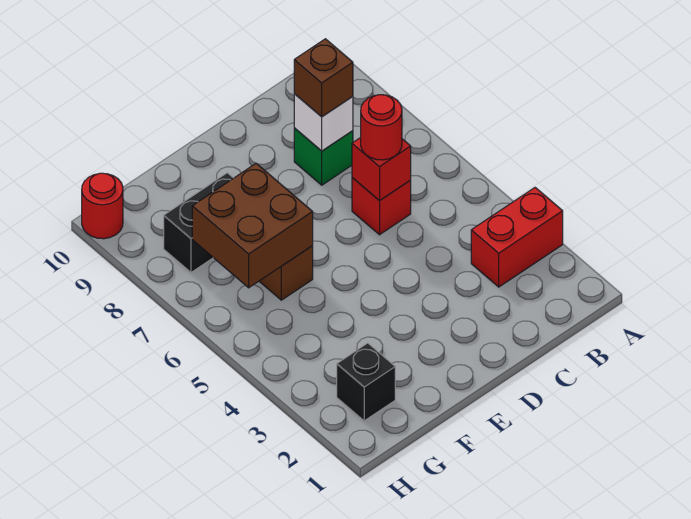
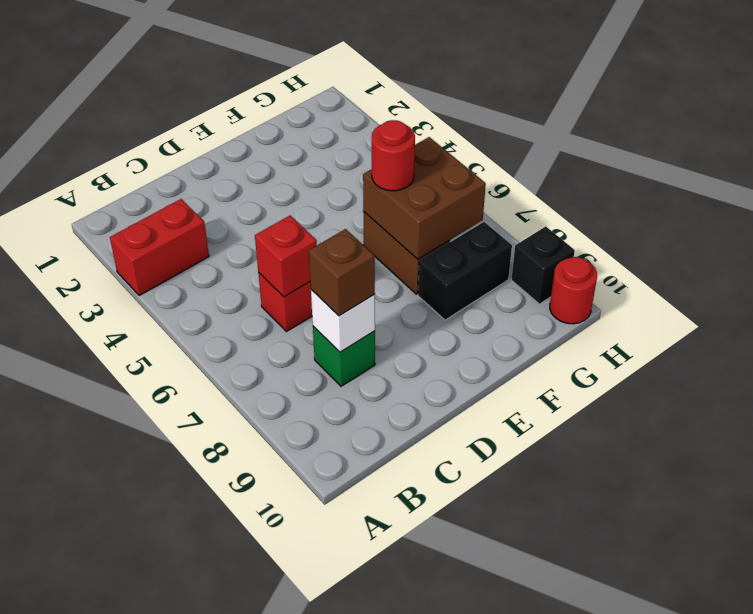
red 1x1 round brick [361,95,402,160] -> red 1x1 round brick moved to [372,120,415,191]
black 1x1 brick [337,343,395,421] -> black 1x1 brick moved to [511,226,575,304]

